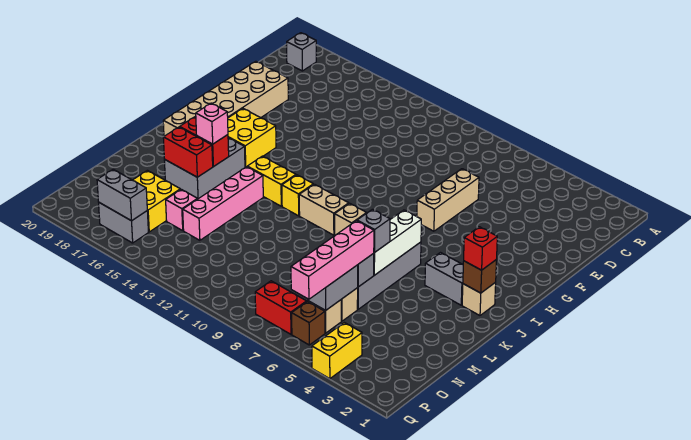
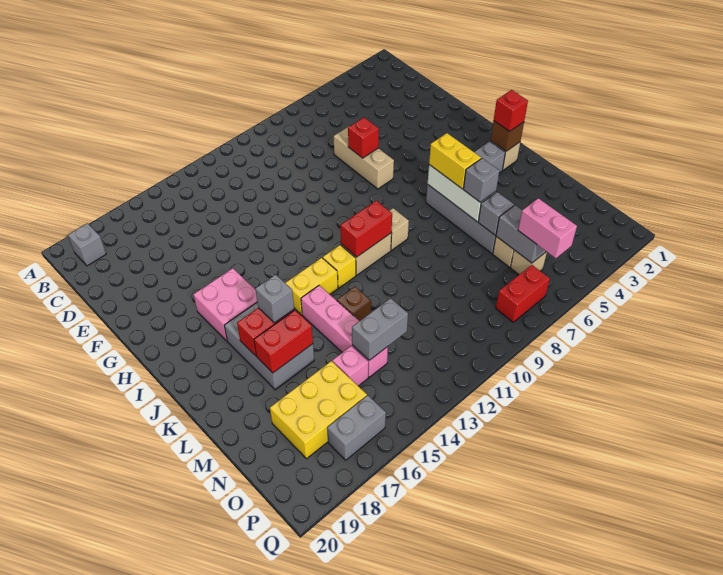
tan 2x6 brick [163,61,288,136] -> none
none -> red 1x1 brick [348,118,379,158]
yellow 2x2 brick [228,109,276,167] -> pink 2x2 brick [193,268,257,341]
none -> red 1x2 brick [341,201,392,257]
pink 1x1 brick [196,103,228,144] -> grey 1x1 brick [255,275,294,323]
pink 1x4 brick [291,221,374,299] -> pink 1x2 brick [518,198,577,258]
yellow 2x2 brick [133,170,180,232] -> yellow 2x3 brick [270,361,367,459]
yellow 1x2 brick [312,323,362,379] -> yellow 1x2 brick moved to [429,133,481,189]
brown 1x1 brick [292,302,325,345] -> brown 1x1 brick moved to [337,287,371,321]
grey 1x2 brick [97,169,147,221] -> grey 1x2 brick moved to [352,298,408,360]

